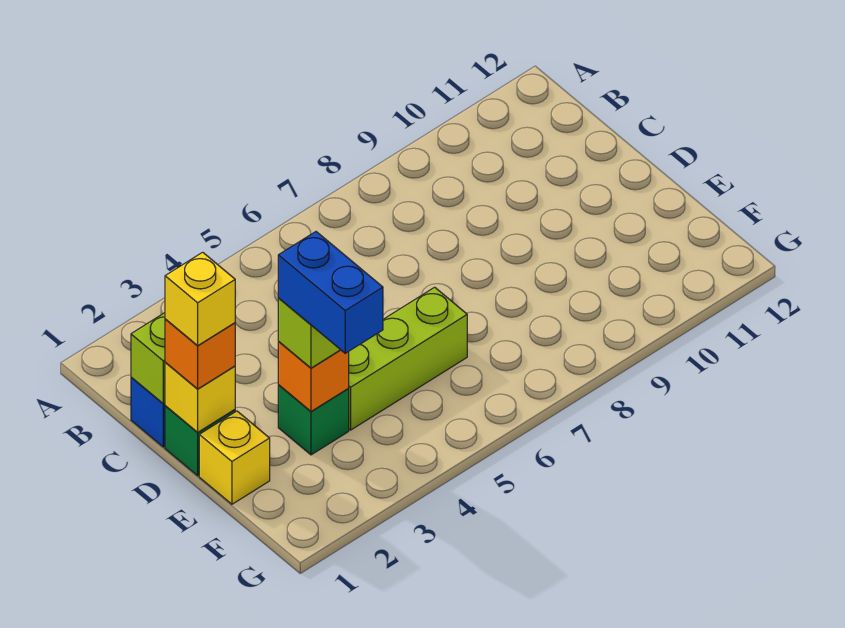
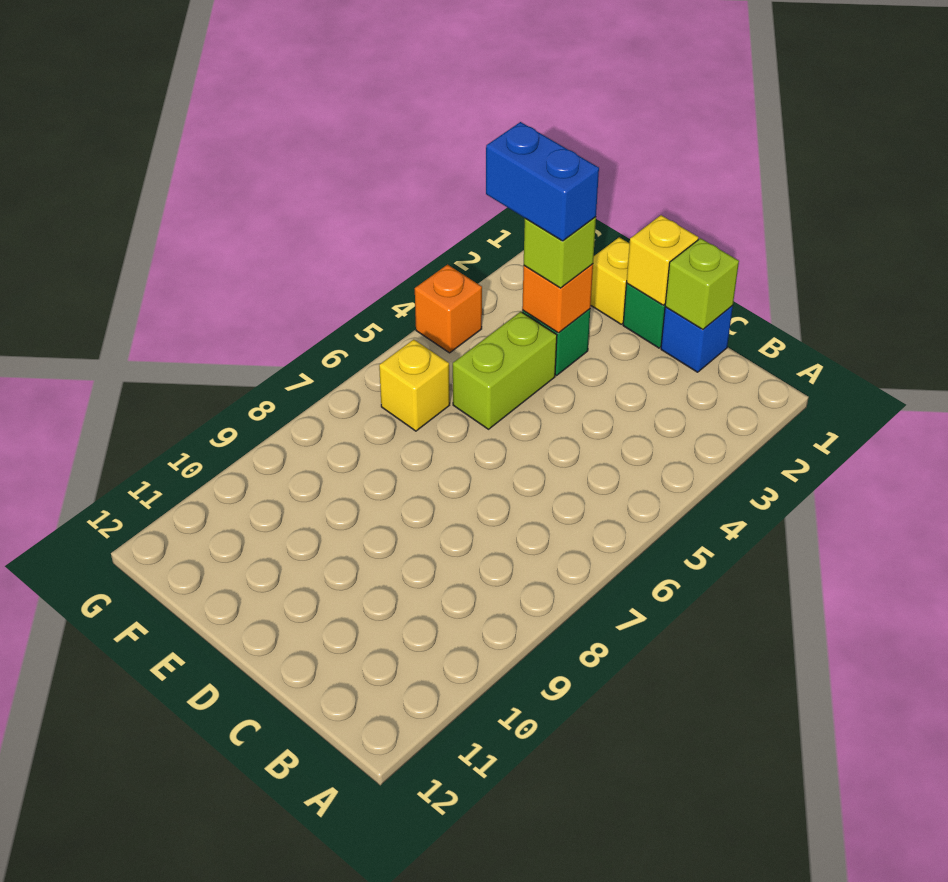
orange 1x1 brick [165,319,235,389] -> orange 1x1 brick moved to [415,265,482,353]
yellow 1x1 brick [165,252,235,345] -> yellow 1x1 brick moved to [379,339,450,431]
lime 1x3 brick [349,287,467,430] -> lime 1x2 brick [453,312,557,429]

